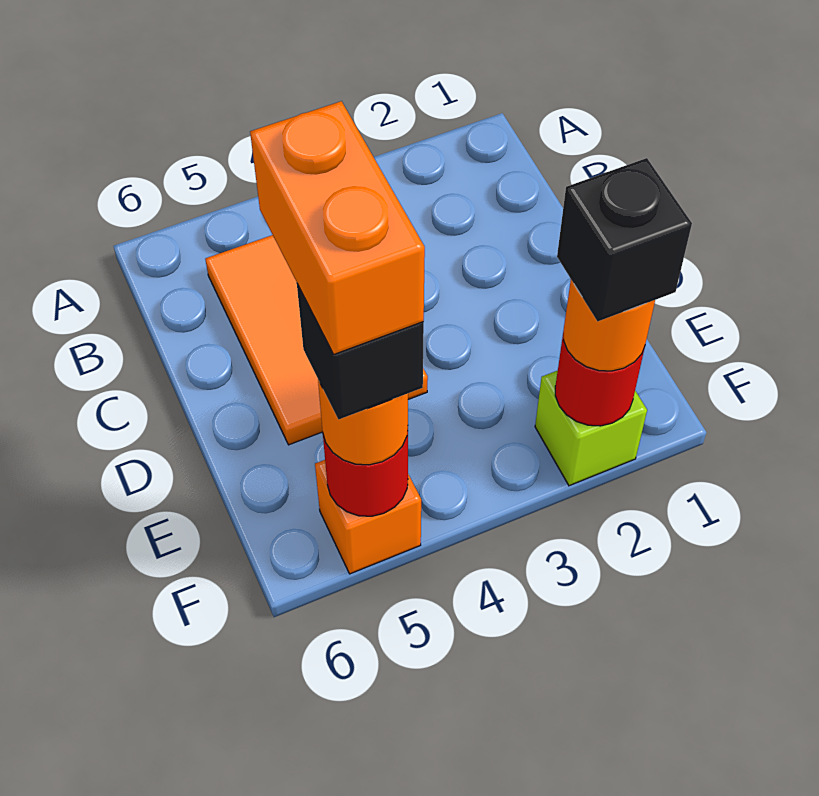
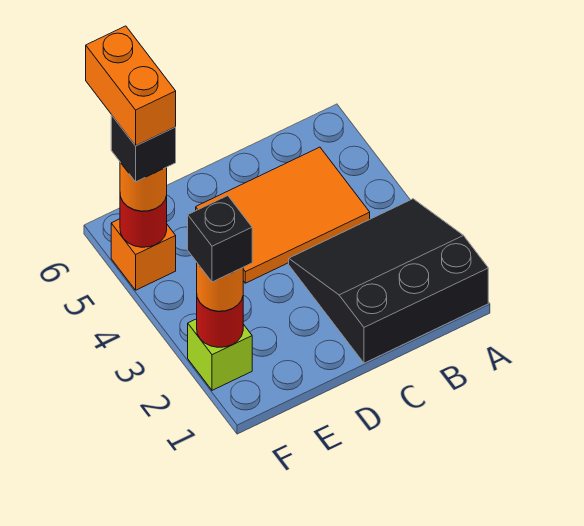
none -> black 3x3 slope [289,199,488,363]
orange 1x2 brick [250,101,425,354] -> orange 1x2 brick turned to [86,26,176,146]

